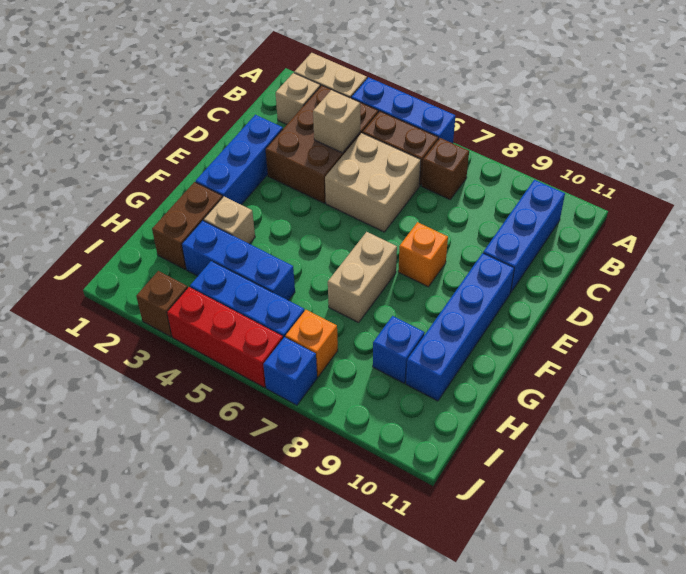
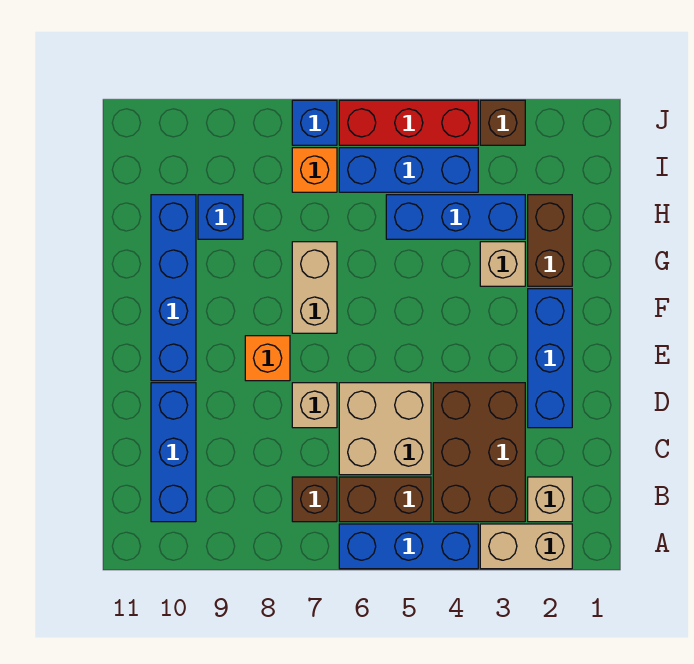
tan 1x1 brick [313,90,360,153] -> tan 1x1 brick moved to [292,383,337,428]

